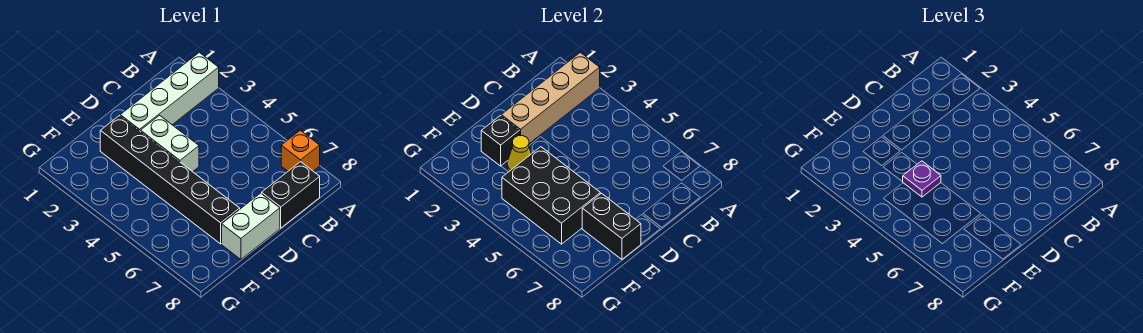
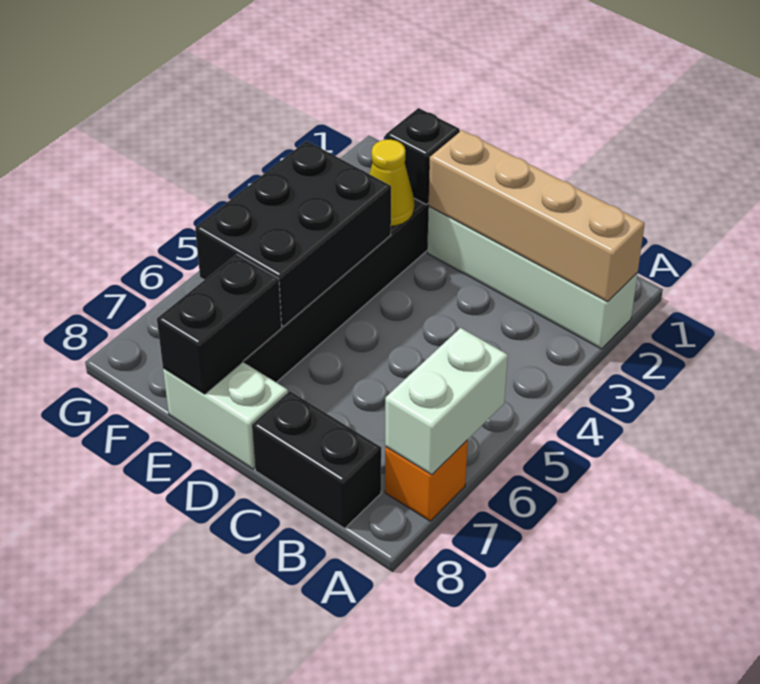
white 1x2 brick [141,115,199,172] -> white 1x2 brick moved to [385,328,508,475]
purple 1x1 plate [903,161,941,197] -> none

